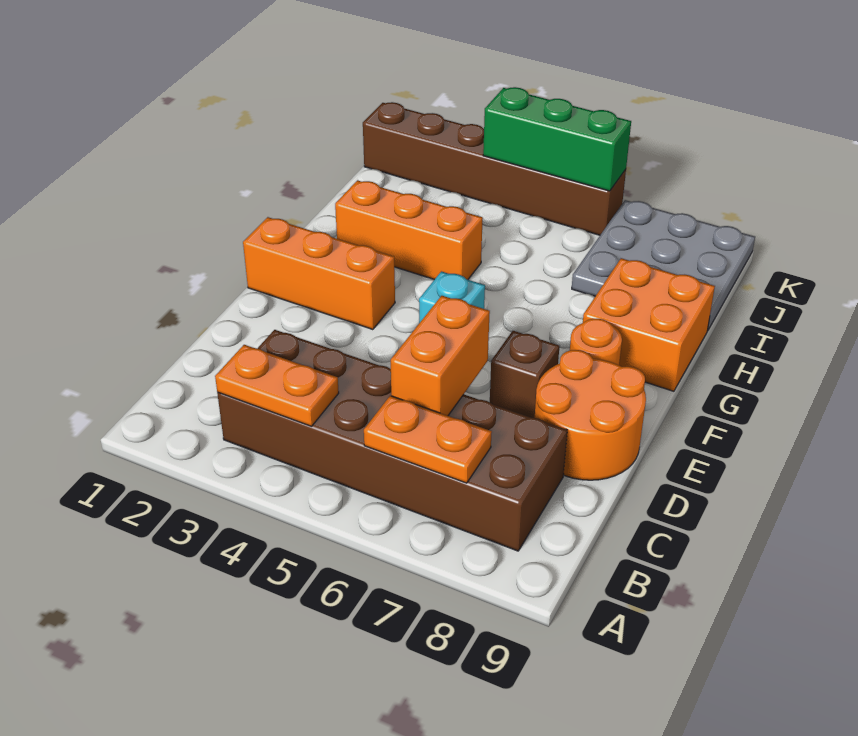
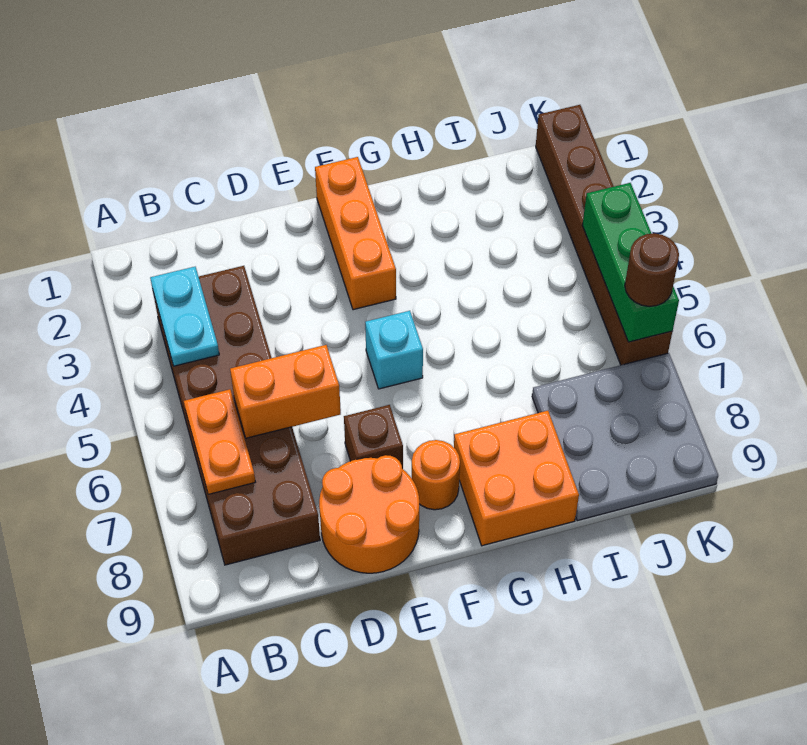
orange 1x2 plate [215,345,339,426] -> cyan 1x2 plate [150,267,219,366]
orange 1x3 brick [335,180,483,280] -> none
none -> brown 1x1 round brick [625,233,679,306]

